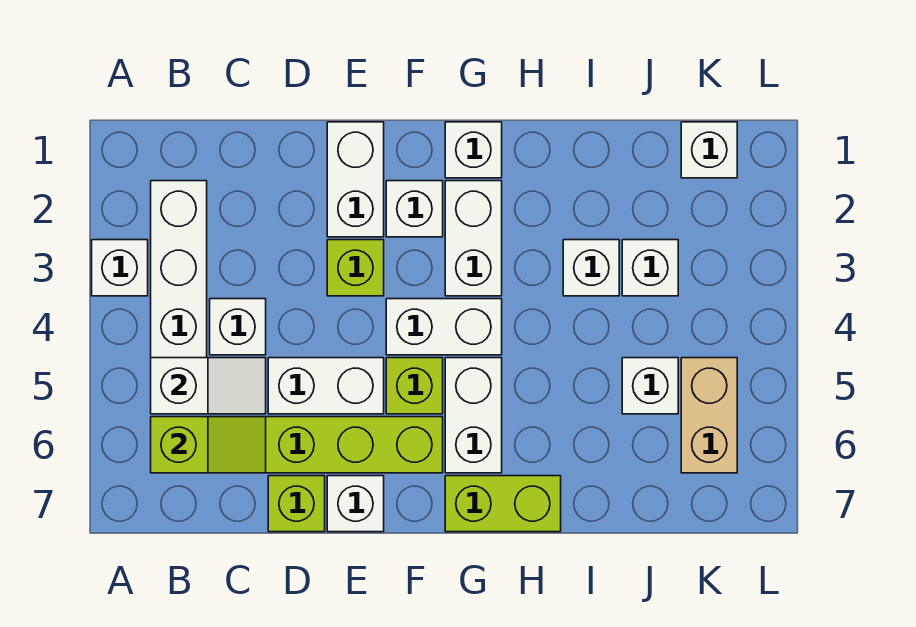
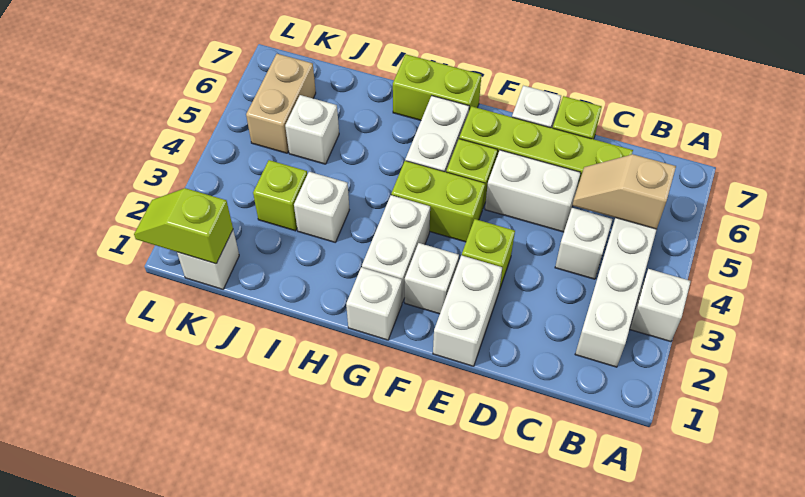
white 1x2 slope [151,358,266,414] -> tan 1x2 slope [572,154,676,229]
lime 1x2 slope [151,417,266,473] -> lime 1x2 slope moved to [134,188,233,264]
white 1x2 brick [386,299,502,355] -> lime 1x2 brick [391,161,485,242]
white 1x1 brick [622,240,678,296] -> lime 1x1 brick [253,160,307,231]

